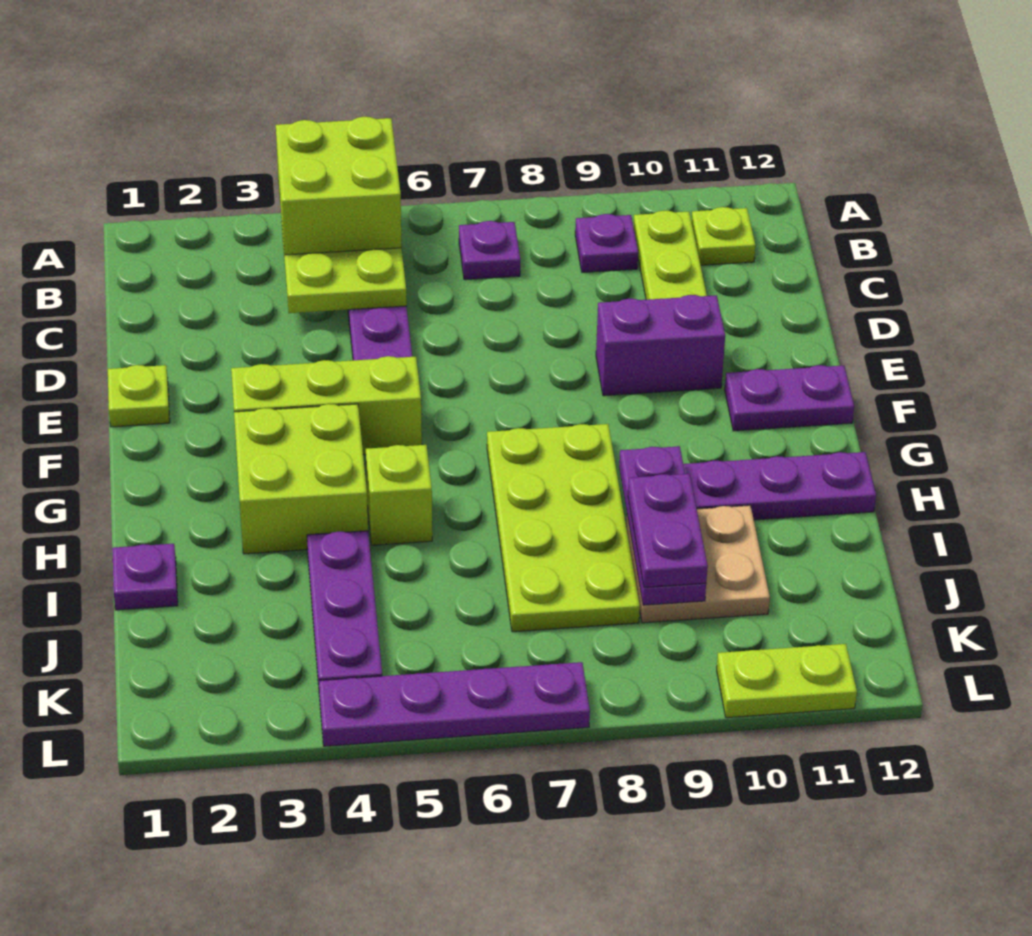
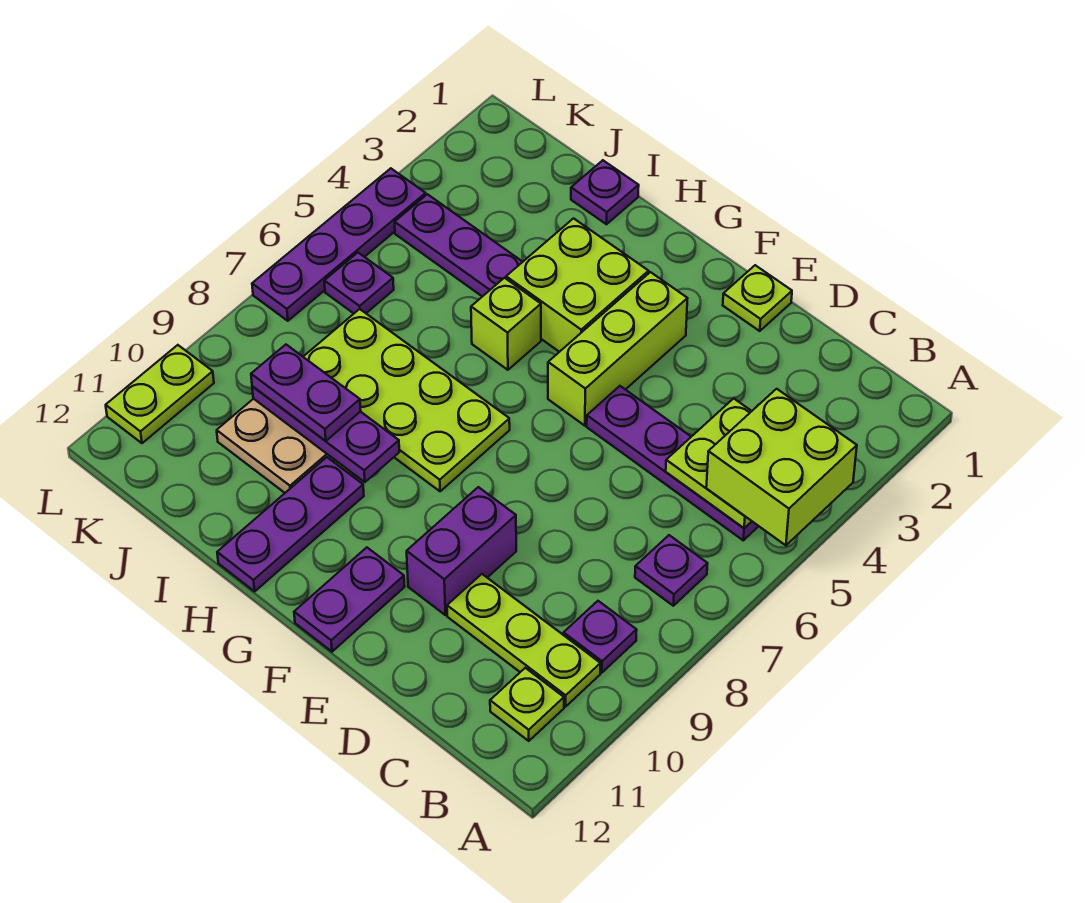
none -> purple 1x1 plate [324,253,394,313]

